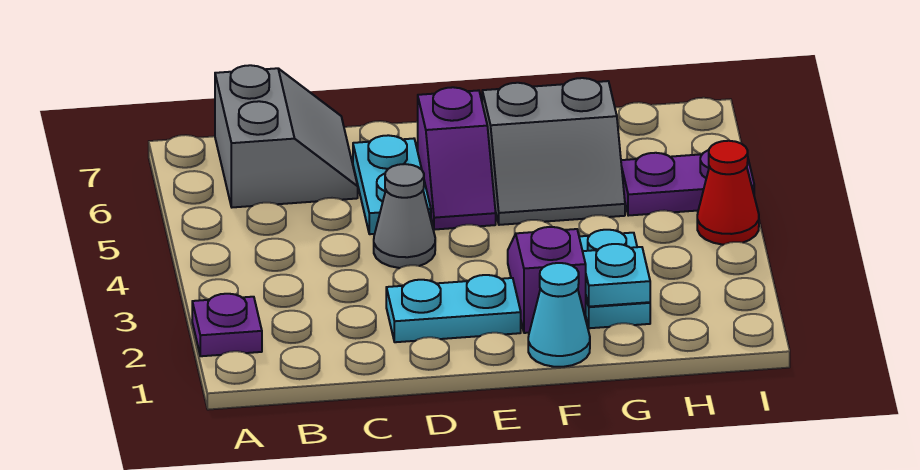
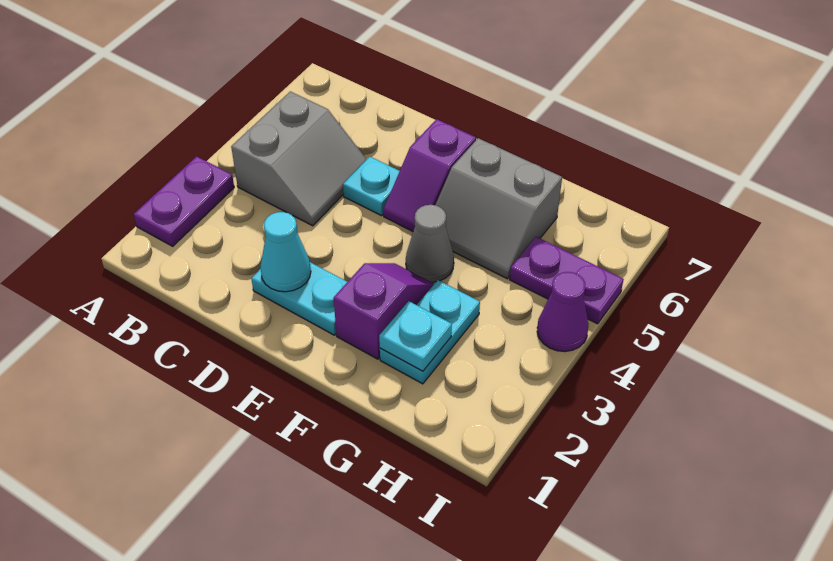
purple 1x1 plate [192,294,262,356] -> purple 1x2 plate [134,156,234,246]
grey 2x2 slope [215,65,358,207] -> grey 2x2 slope moved to [231,91,367,226]
grey 1x1 cone [374,164,435,268] -> grey 1x1 cone moved to [406,205,454,282]
cyan 1x2 plate [353,135,431,234] -> cyan 1x1 plate [343,157,400,216]
cyan 1x1 cone [528,263,590,367] -> cyan 1x1 cone moved to [260,212,311,292]
red 1x1 cone [697,141,759,245] -> purple 1x1 cone [537,272,588,352]

